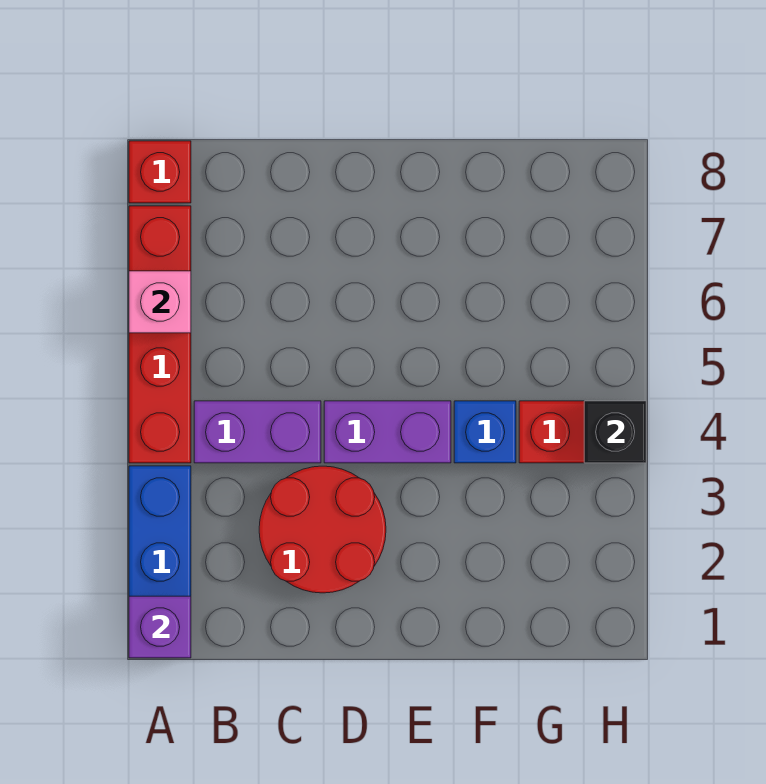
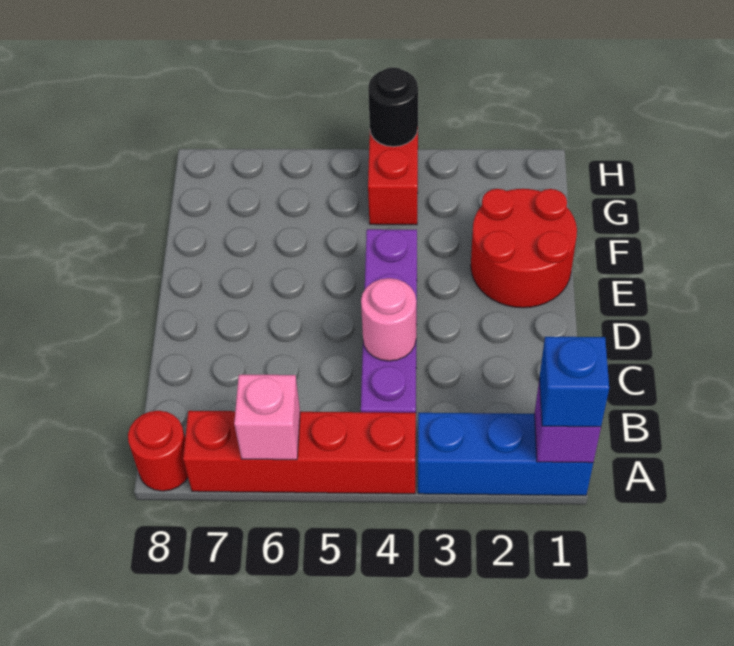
red 1x1 brick [129,141,191,203] -> red 1x1 round brick [128,411,188,491]
red 2x2 round brick [259,466,386,593] -> red 2x2 round brick moved to [471,189,577,308]
none -> pink 1x1 round brick [361,278,416,361]
blue 1x1 brick [454,401,516,463] -> blue 1x1 brick moved to [540,337,609,427]
black 1x1 brick [584,401,646,463] -> black 1x1 round brick [368,67,418,147]

